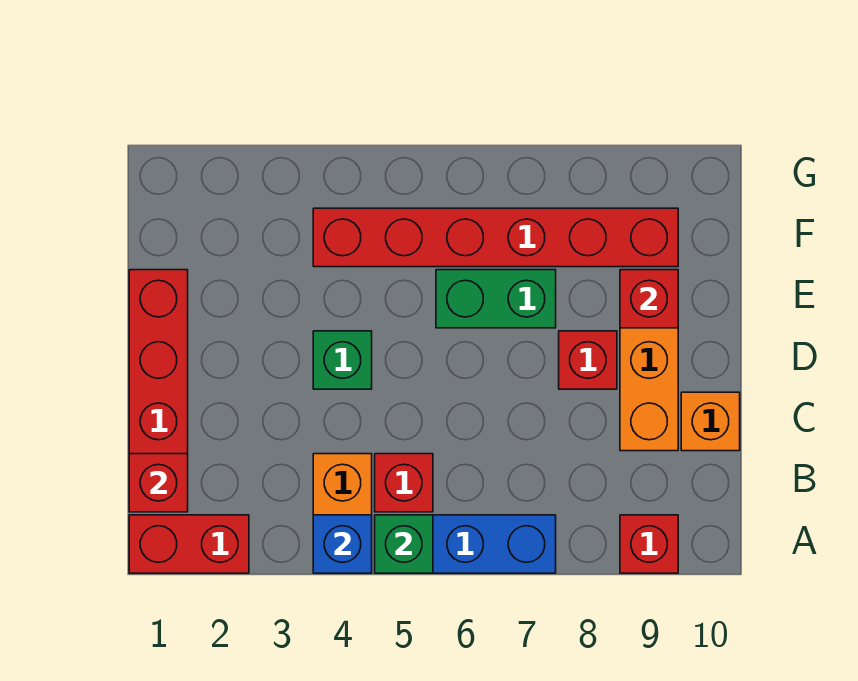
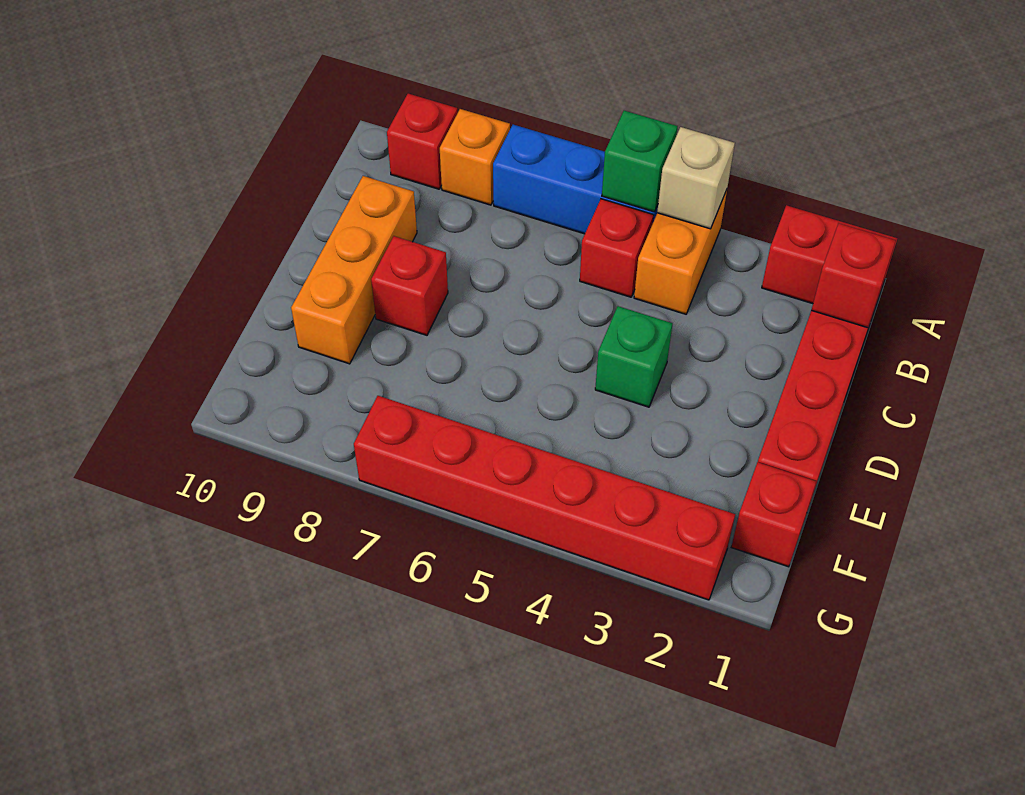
blue 1x1 brick [313,515,372,573] -> tan 1x1 brick [657,127,735,229]
orange 1x1 brick [681,392,740,451] -> orange 1x1 brick moved to [440,109,510,205]
green 1x2 brick [436,270,556,328] -> none
red 1x1 brick [620,270,678,328] -> red 1x1 brick moved to [731,462,816,567]
red 1x6 brick [313,208,678,267] -> red 1x6 brick moved to [354,396,735,600]

